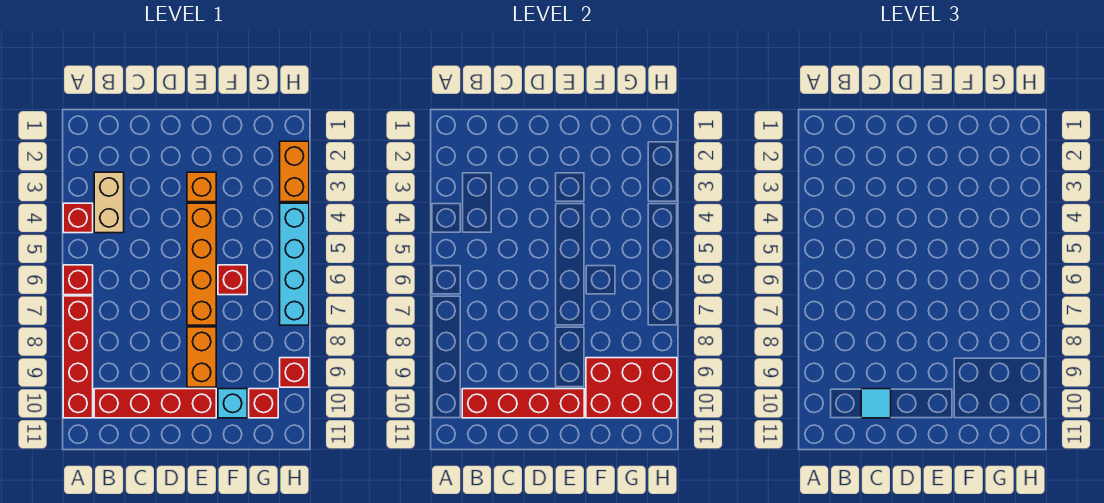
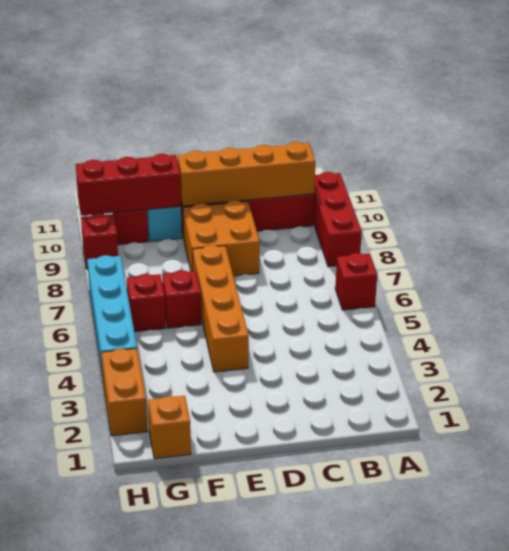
red 1x1 brick [63,203,93,233] -> red 1x1 brick moved to [127,274,166,332]
red 1x4 brick [63,296,93,418] -> red 1x3 brick [313,172,362,267]
tan 1x2 brick [94,172,124,233] -> none
red 1x4 brick [462,389,584,418] -> orange 1x4 brick [178,142,316,206]
cyan 1x1 tile [861,389,891,418] -> none
orange 1x1 brick [187,172,216,202] -> orange 1x1 brick moved to [148,396,191,459]
orange 1x2 brick [187,327,216,387] -> orange 2x2 brick [183,201,260,276]
red 2x3 brick [586,358,677,418] -> red 1x3 brick [76,154,181,216]

